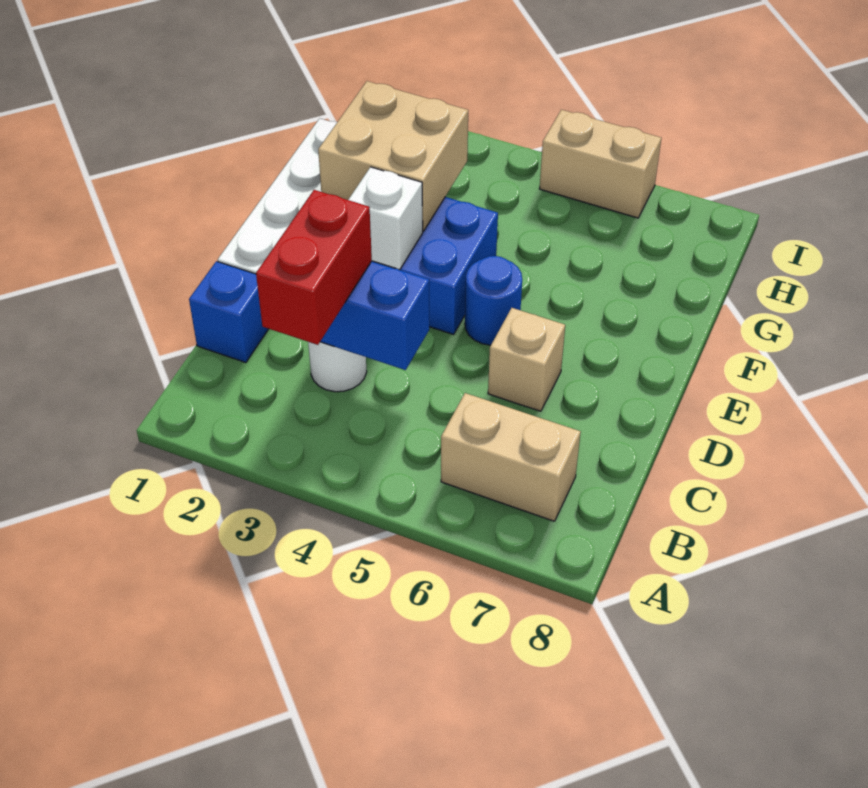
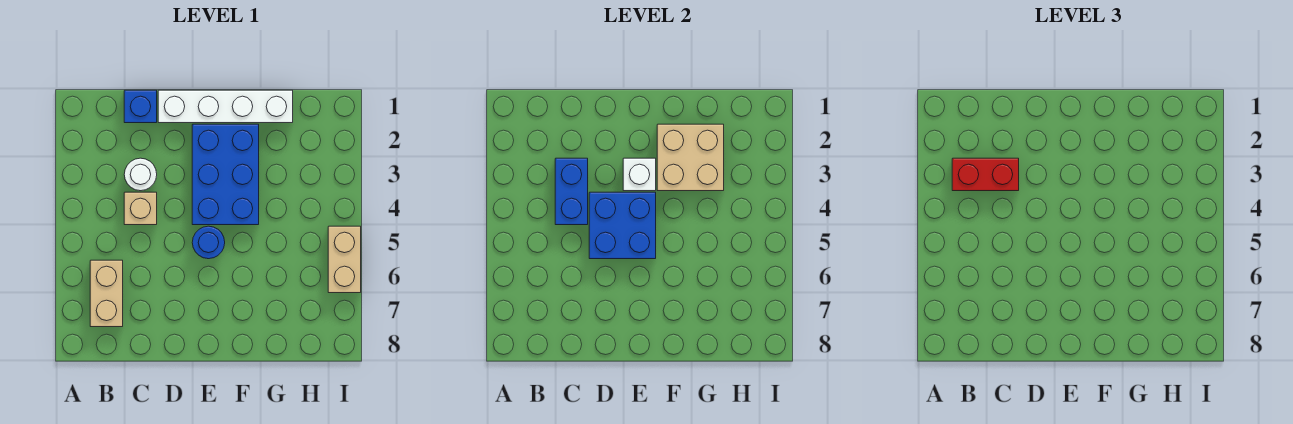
none -> blue 2x2 brick [589,192,656,259]
tan 1x1 brick [488,308,565,411] -> tan 1x1 brick moved to [124,192,157,225]

